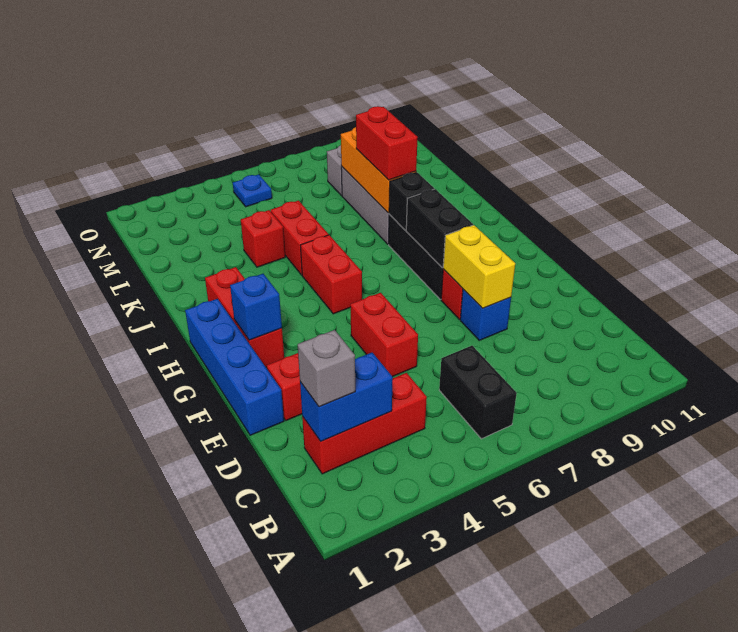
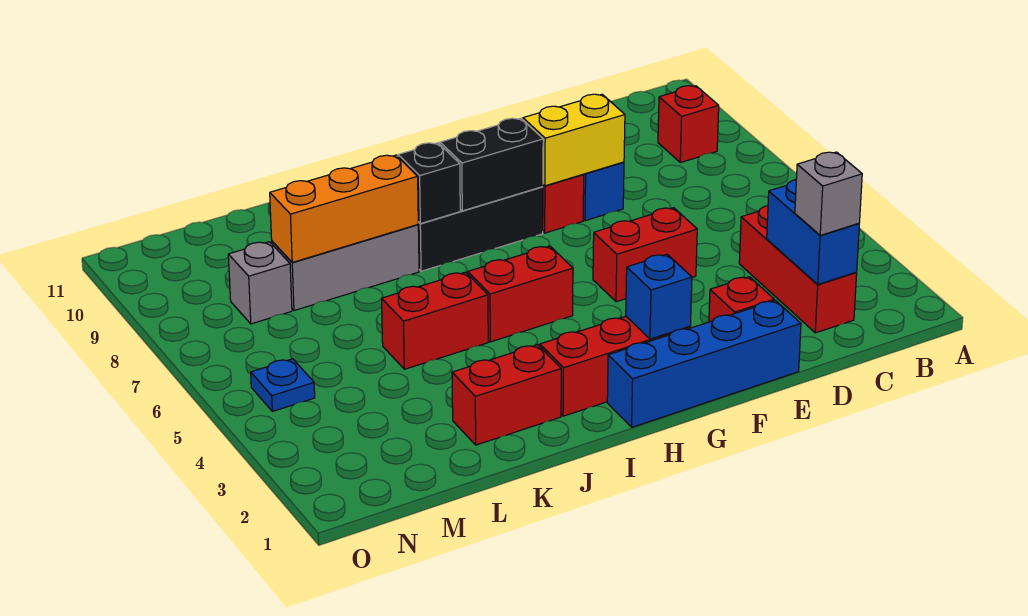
black 1x2 brick [439,346,517,439] -> none
red 1x2 brick [356,106,418,180] -> red 1x2 brick moved to [452,345,561,445]
red 1x1 brick [241,210,285,267] -> red 1x1 brick moved to [658,86,719,163]

